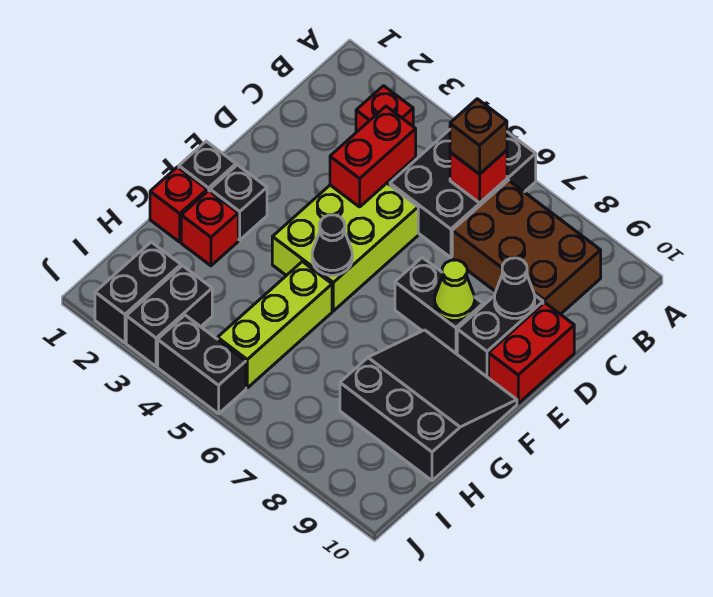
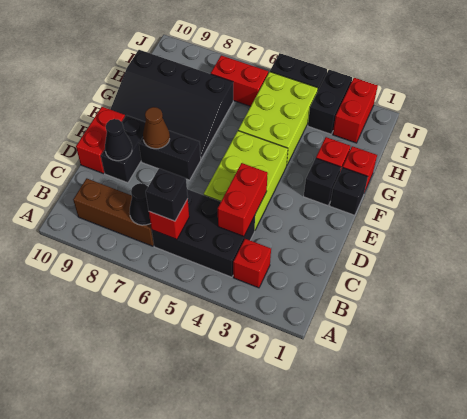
black 2x3 brick [390,130,536,258] -> black 2x3 brick turned to [152,189,255,277]
brown 1x1 brick [450,99,507,174] -> black 1x1 brick [146,168,188,221]
brown 2x3 brick [452,180,601,314] -> brown 1x3 brick [73,178,154,246]
lime 1x1 cone [435,260,475,321] -> brown 1x1 cone [143,107,170,149]
black 1x1 cone [312,215,352,275] -> black 1x1 cone moved to [130,183,151,225]
black 3x3 slope [340,330,517,481] -> black 3x4 slope [110,50,233,159]
lime 1x3 brick [218,262,332,388] -> lime 2x3 brick [238,72,318,165]
black 1x2 brick [95,242,181,343] -> red 1x2 brick [333,78,378,143]
none -> red 1x2 brick [211,55,268,106]

